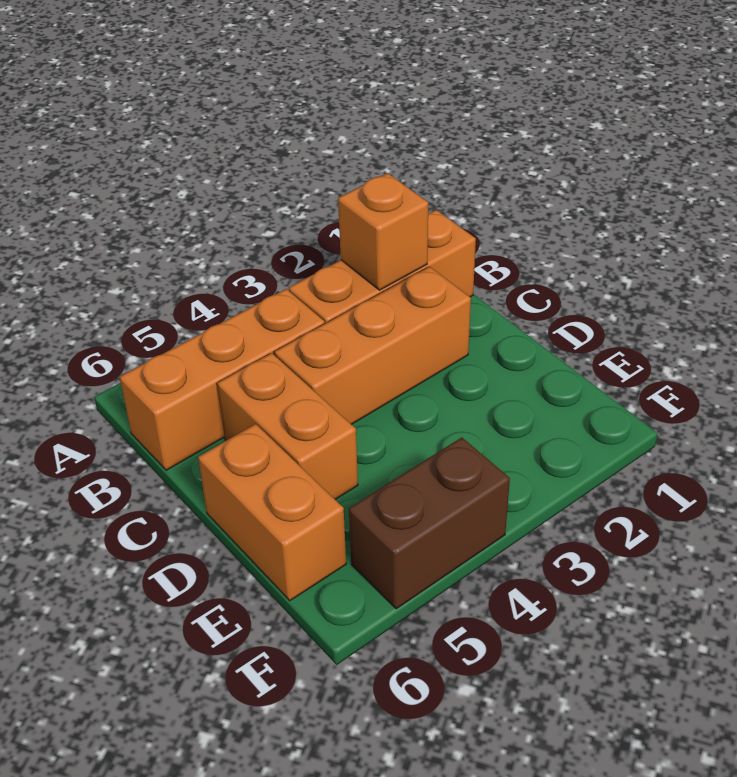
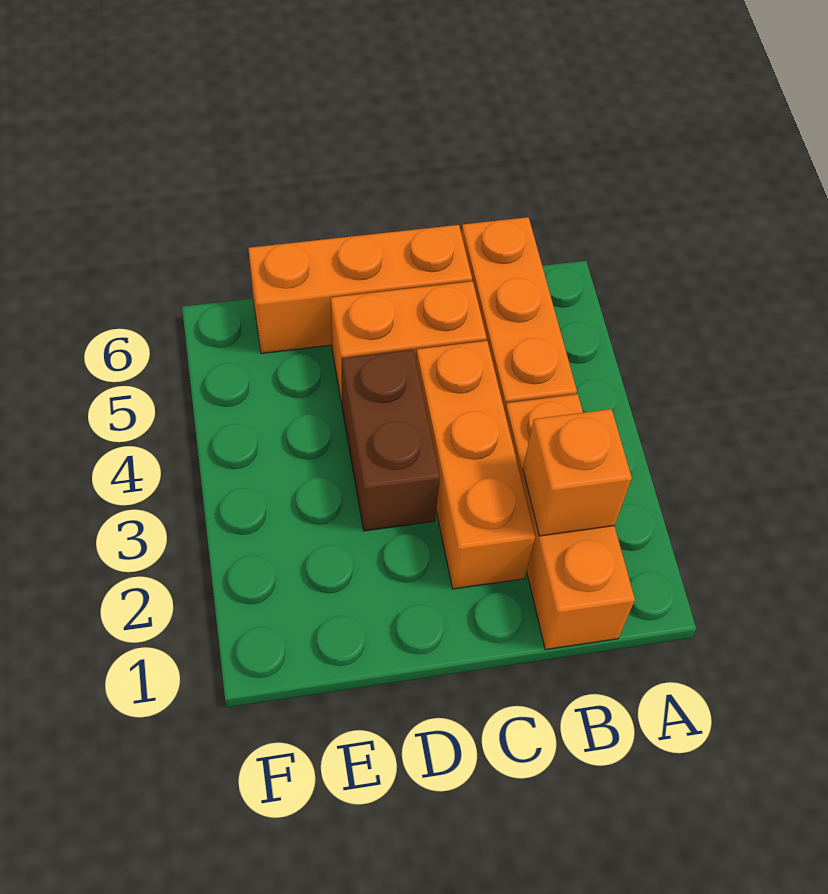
orange 1x2 brick [198,424,346,601] -> orange 1x3 brick [248,225,472,354]
brown 1x2 brick [349,437,510,609] -> brown 1x2 brick moved to [342,350,440,531]

